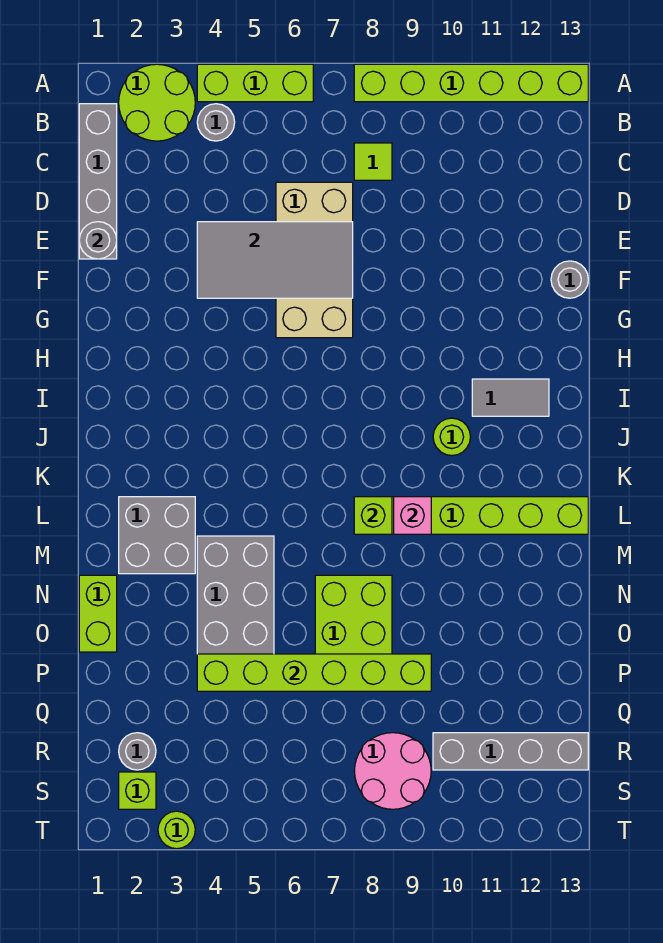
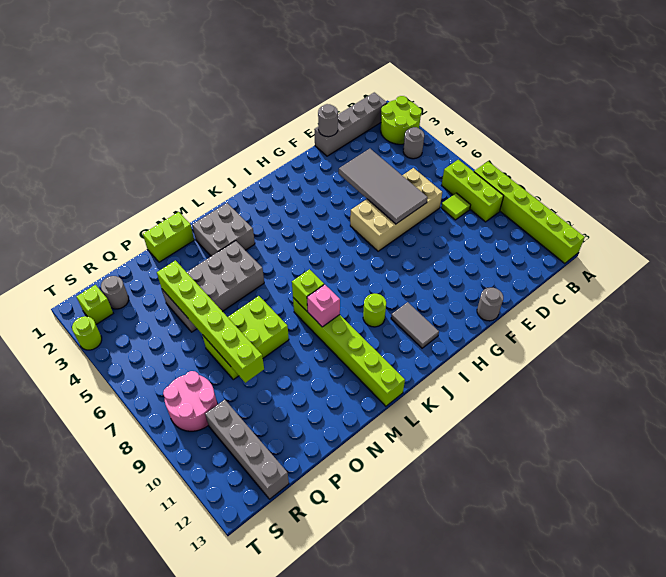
lime 1x3 brick [197,64,313,102] -> lime 1x3 brick moved to [442,160,504,222]

